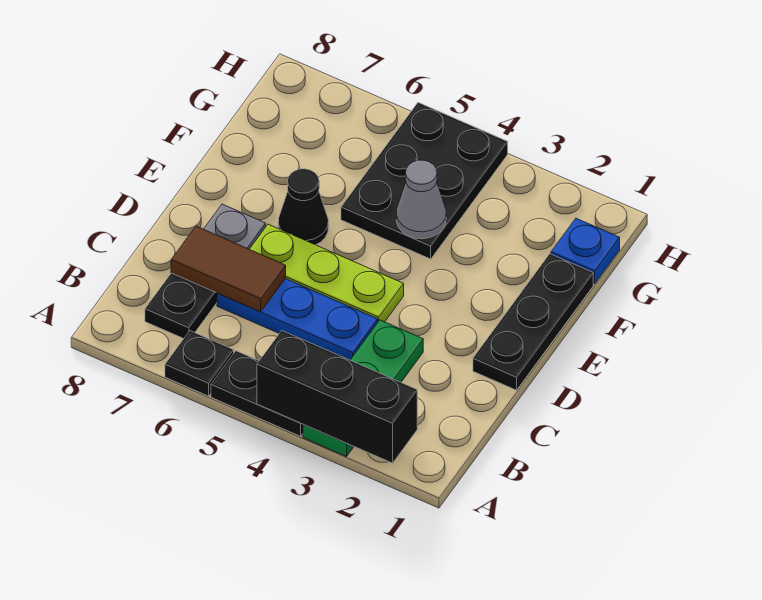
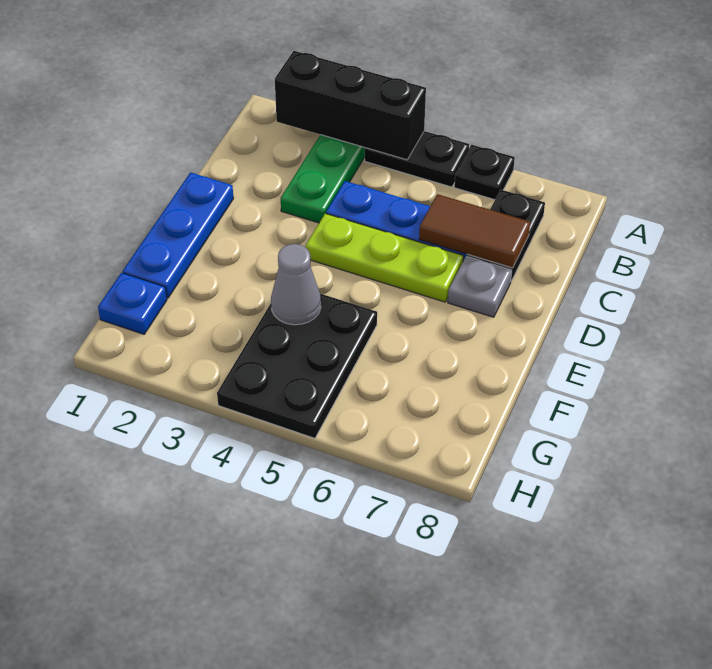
black 1x3 plate [473,254,593,390] -> blue 1x3 plate [123,173,233,298]
black 1x1 cone [278,169,328,245] -> none

